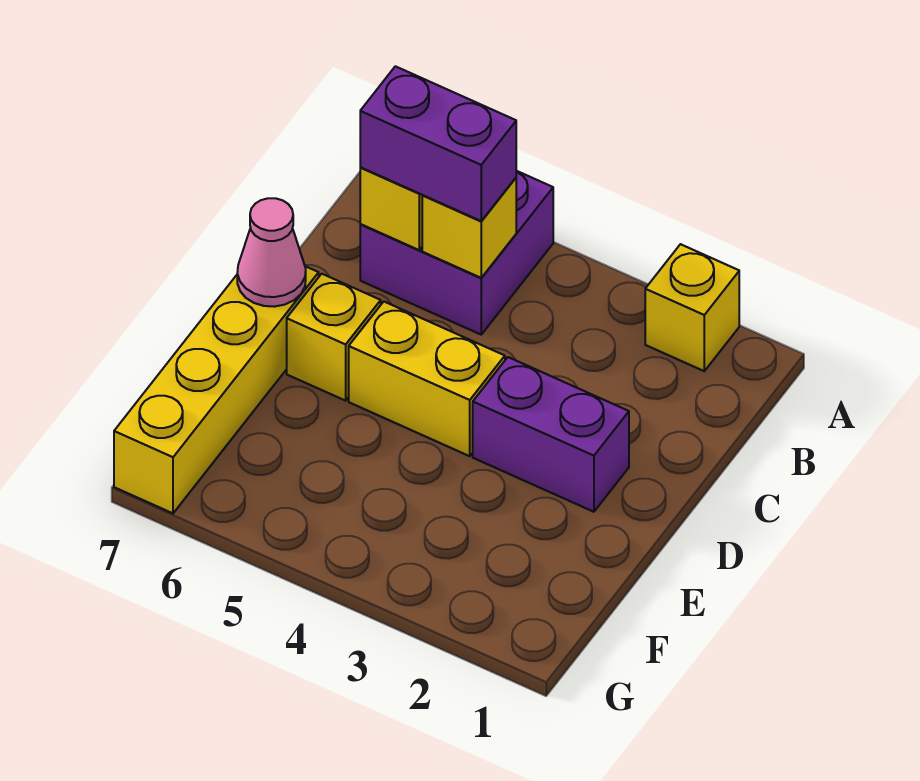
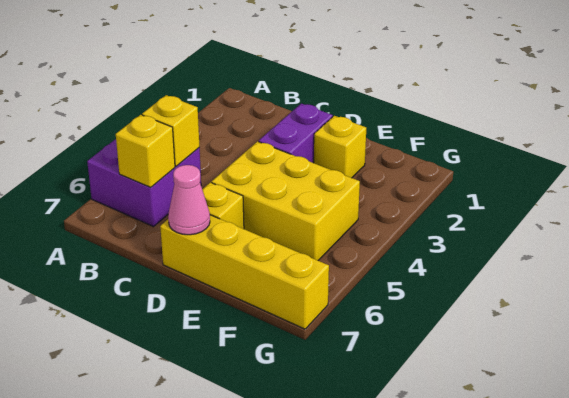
yellow 1x1 brick [645,244,739,371] -> yellow 1x1 brick moved to [314,116,366,178]
purple 1x2 brick [360,66,516,221] -> none
yellow 1x2 brick [349,302,505,456] -> yellow 2x3 brick [211,141,360,260]

